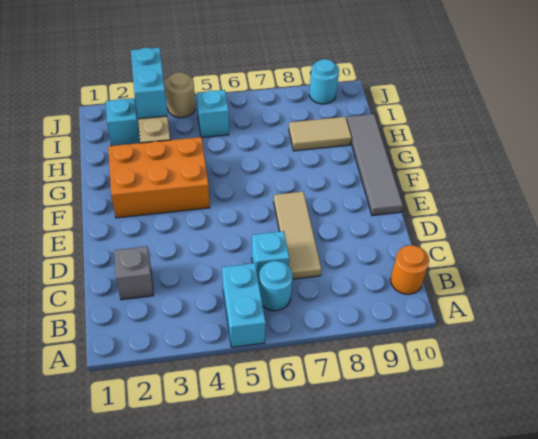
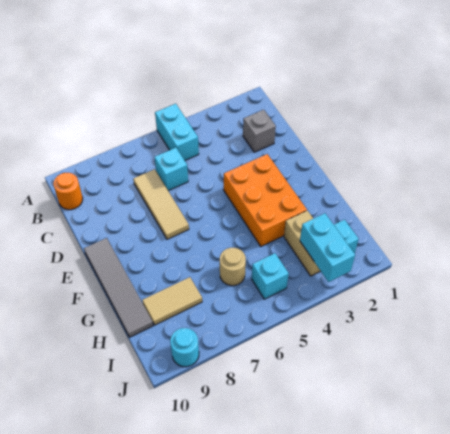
cyan 1x1 round brick [259,261,293,311] -> none
orange 2x3 brick [108,137,210,218] -> orange 2x3 brick turned to [224,154,307,246]
tan 1x1 round brick [165,72,195,118] -> tan 1x1 round brick moved to [220,248,246,286]

